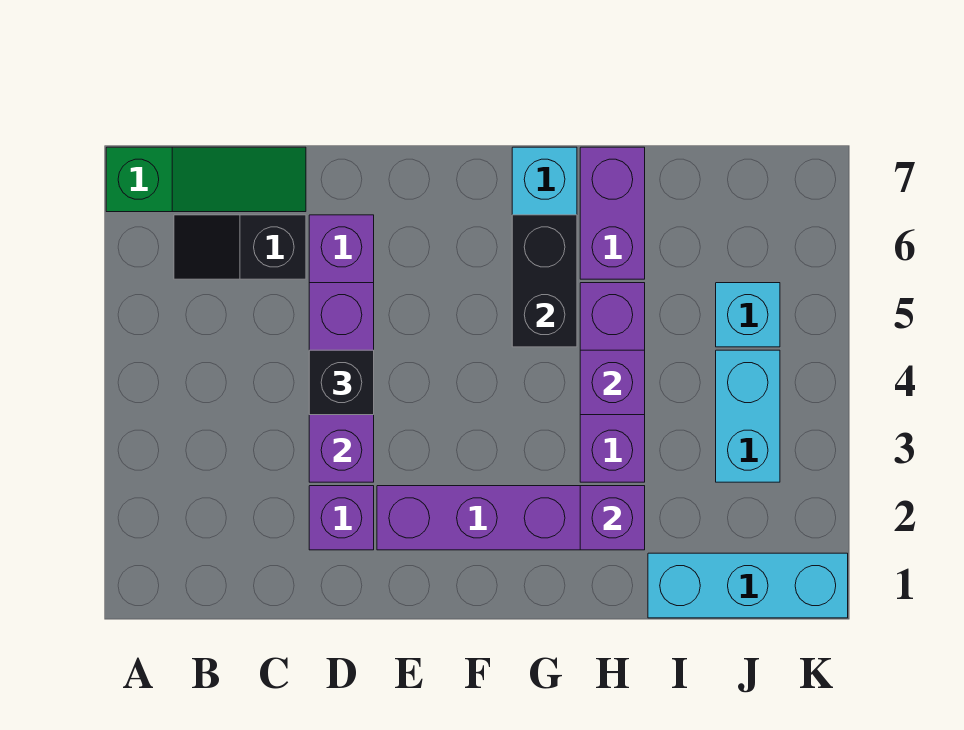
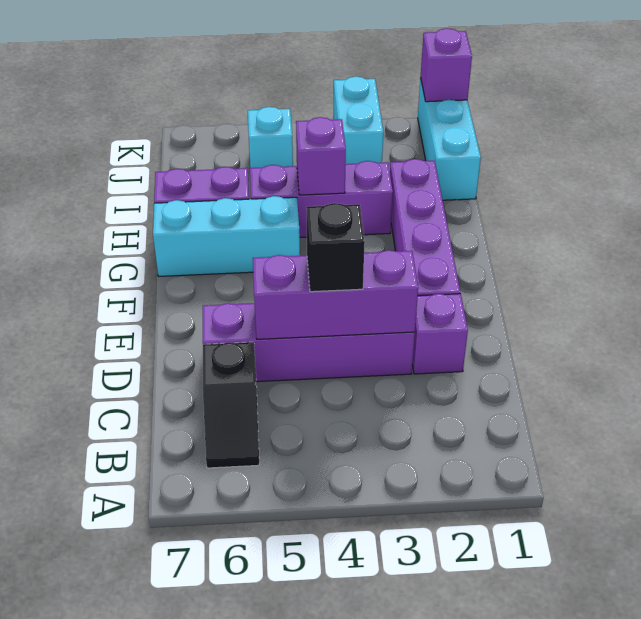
green 1x3 slope [106,147,306,212] -> none
black 1x2 brick [512,215,577,347] -> none
purple 1x1 brick [580,486,645,550] -> purple 1x1 brick moved to [421,28,472,102]
cyan 1x2 brick [716,350,780,482] -> cyan 1x2 brick turned to [333,76,383,164]

